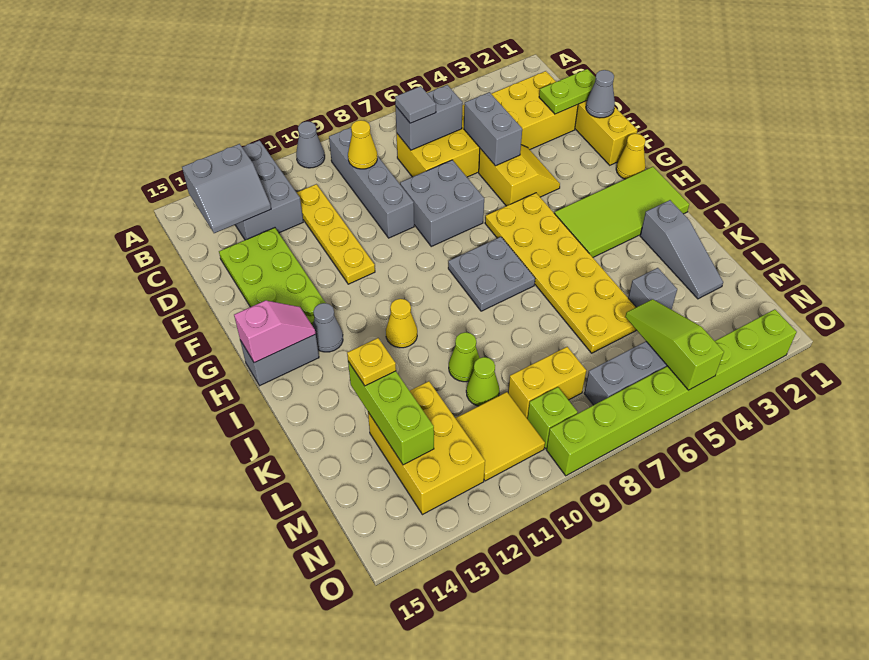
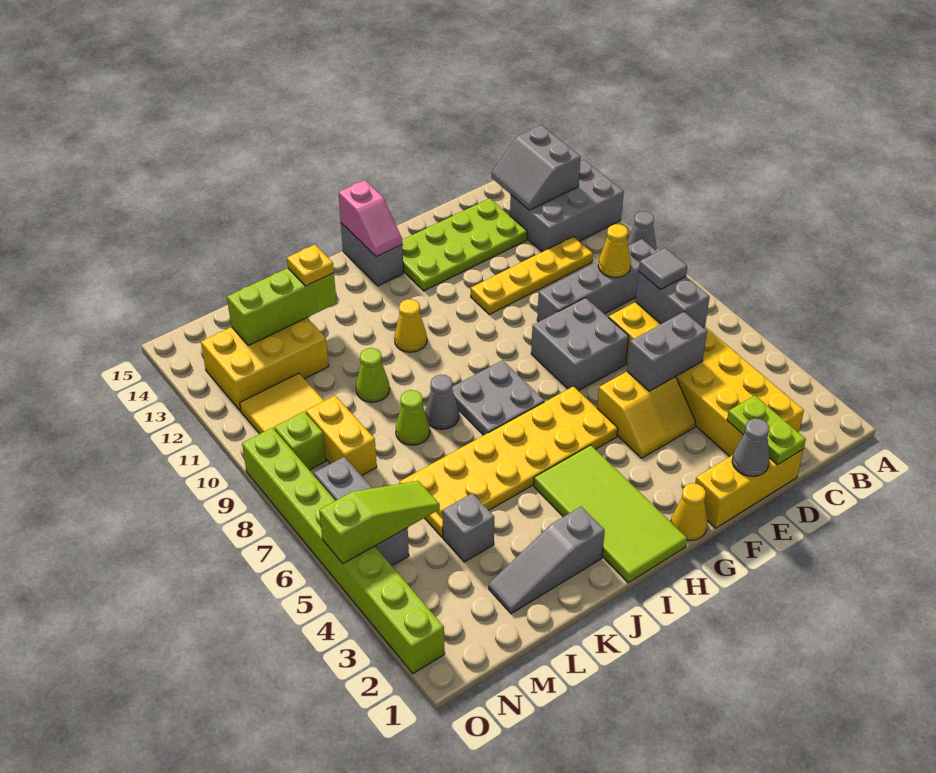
grey 1x1 cone [313,303,343,352] -> grey 1x1 cone moved to [425,375,459,429]
lime 1x1 cone [466,357,499,406] -> lime 1x1 cone moved to [395,390,430,445]

